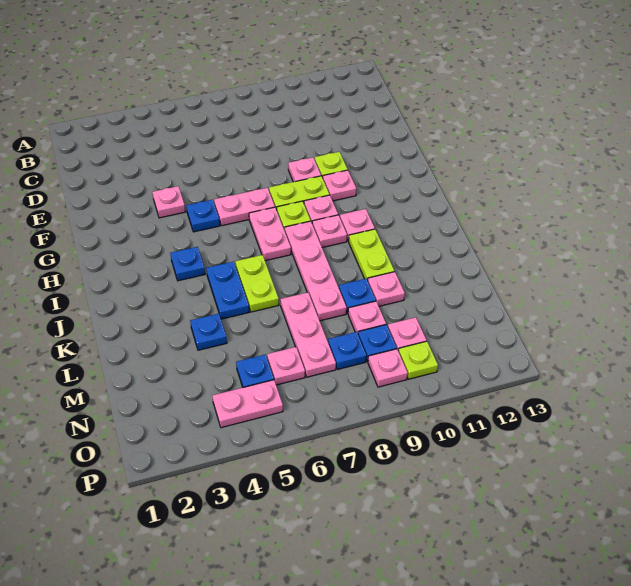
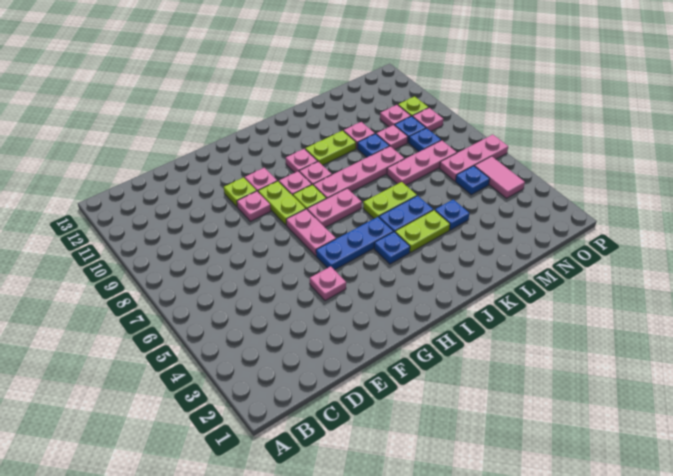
blue 1x1 plate [186,200,220,232] -> blue 1x3 plate [316,217,393,270]
none -> lime 1x2 plate [395,210,450,252]
pink 1x1 plate [267,347,305,385] -> pink 1x3 plate [440,135,508,181]
pink 1x2 plate [212,380,283,428] -> pink 1x2 tile [475,156,525,198]

